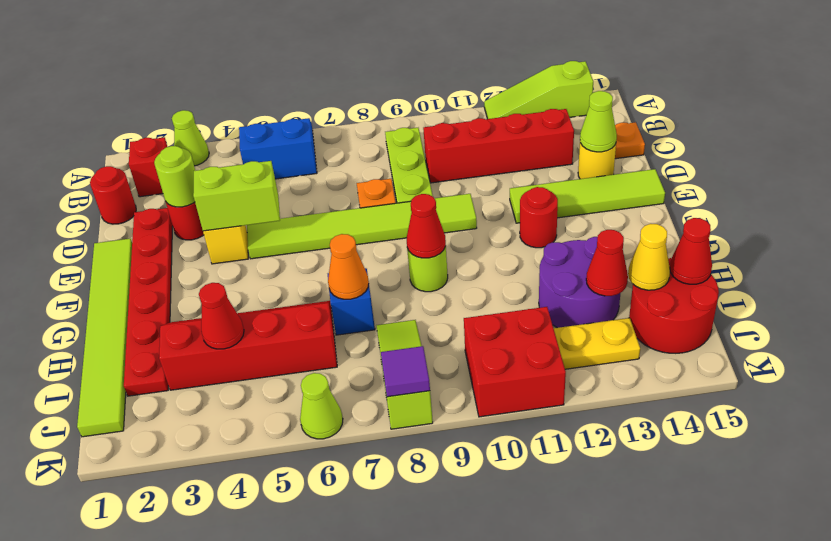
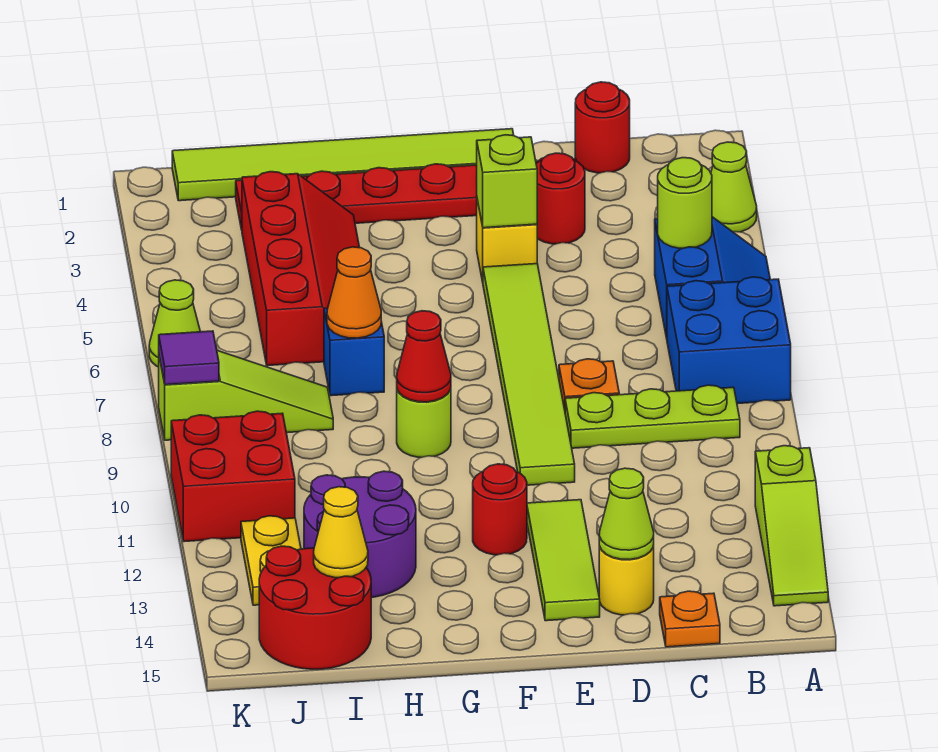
none -> blue 2x2 brick [667,277,791,404]
lime 1x3 slope [484,61,593,119] -> lime 1x3 slope turned to [755,446,828,606]
red 1x1 brick [129,137,167,197] -> none
red 1x4 brick [423,109,574,183] -> none
lime 1x1 round brick [154,146,195,207] -> lime 1x1 round brick moved to [658,158,712,248]
lime 1x2 brick [193,161,280,231] -> lime 1x1 brick [477,135,537,228]
lime 1x4 tile [510,169,665,223] -> lime 1x3 tile [527,500,600,621]
red 1x1 cone [199,283,244,349] -> none
red 1x1 cone [586,230,628,296] -> none
red 1x1 cone [670,218,712,284] -> none

